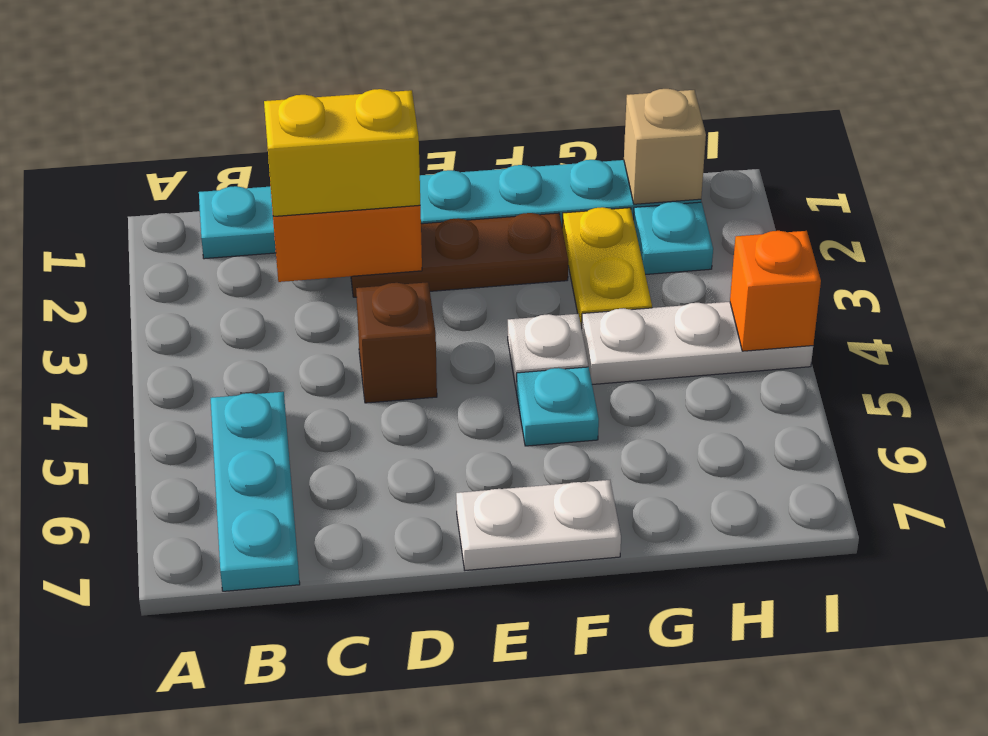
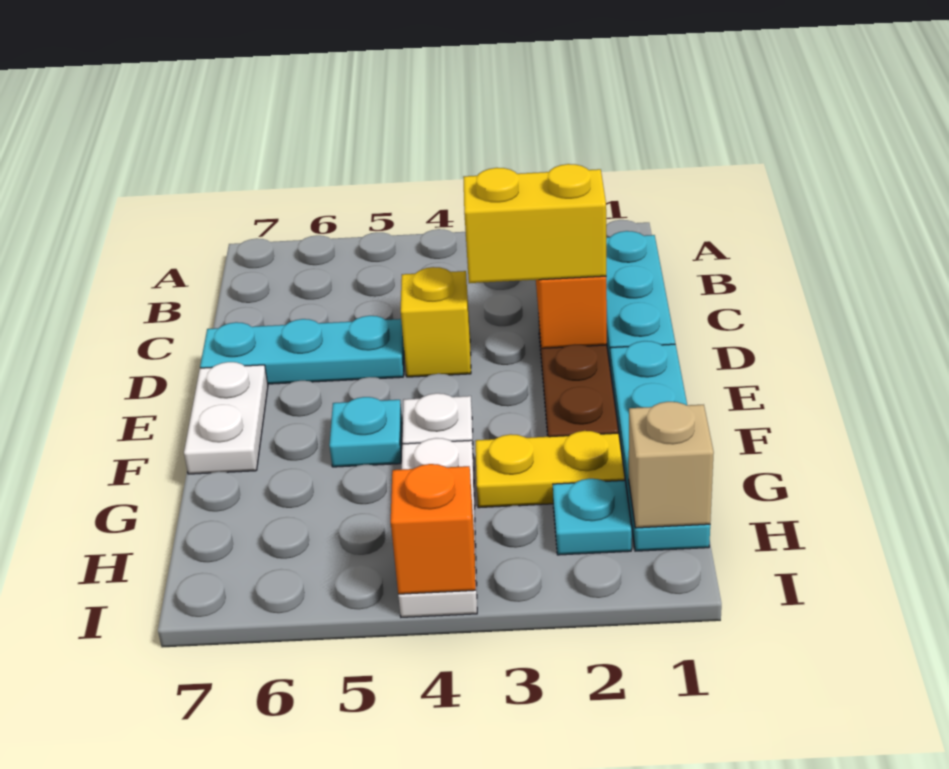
cyan 1x3 plate [210,392,300,591] -> cyan 1x3 plate moved to [200,316,404,384]
yellow 1x2 brick [264,89,420,217] -> yellow 1x2 brick turned to [463,164,606,283]
brown 1x1 brick [356,282,437,403] -> yellow 1x1 brick [401,267,471,377]

